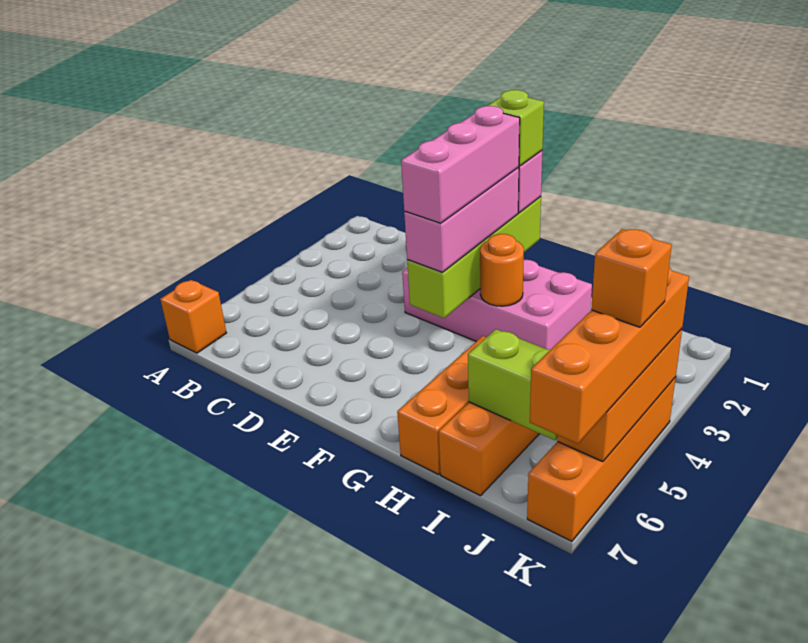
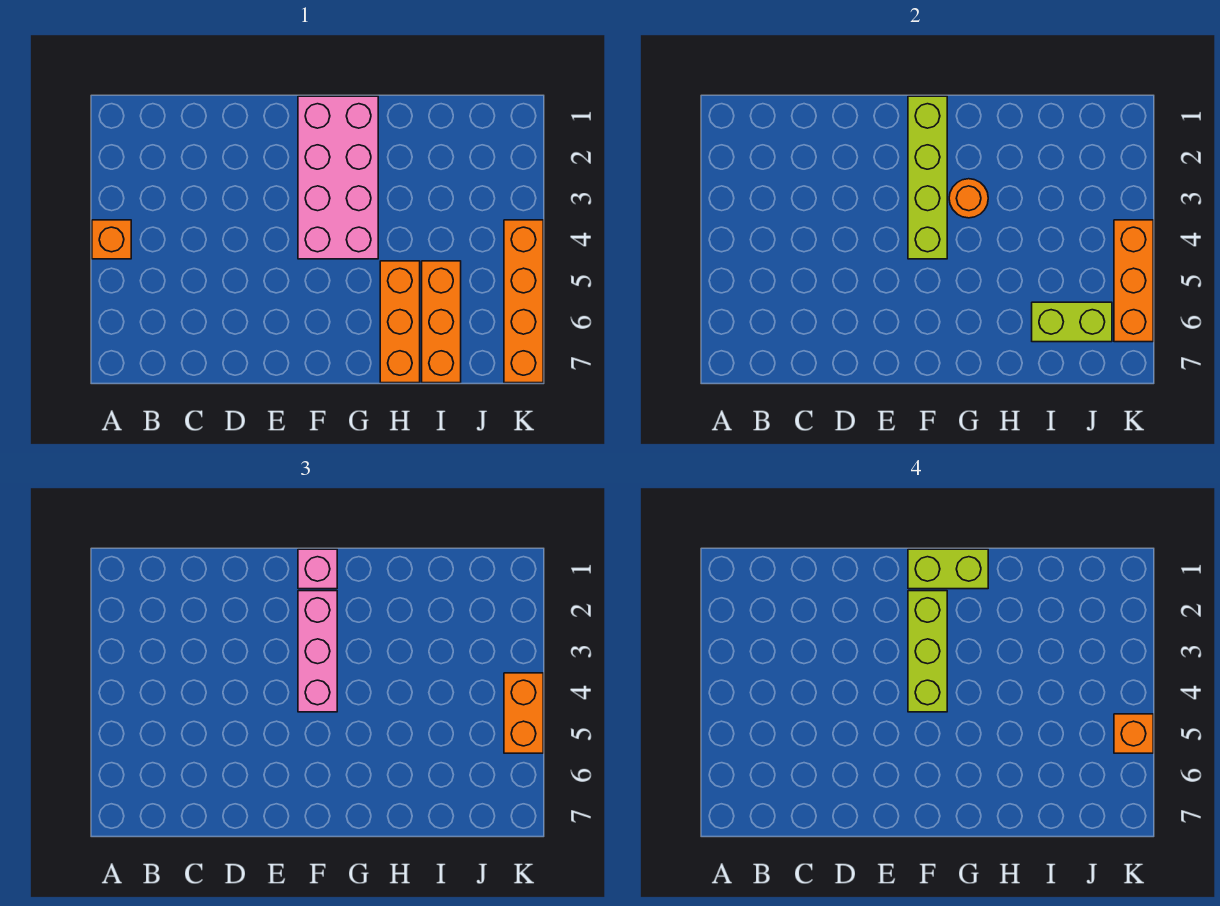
orange 1x1 brick [160,280,226,353] -> orange 1x1 brick moved to [92,220,131,259]
pink 2x4 brick [402,260,592,349] -> pink 2x4 brick turned to [298,96,378,259]
lime 1x1 brick [487,90,544,166] -> lime 1x2 brick [908,549,988,589]
pink 1x3 brick [401,106,520,223] -> lime 1x3 brick [908,591,947,712]
orange 1x4 brick [530,267,689,444] -> orange 1x2 brick [504,673,543,753]

